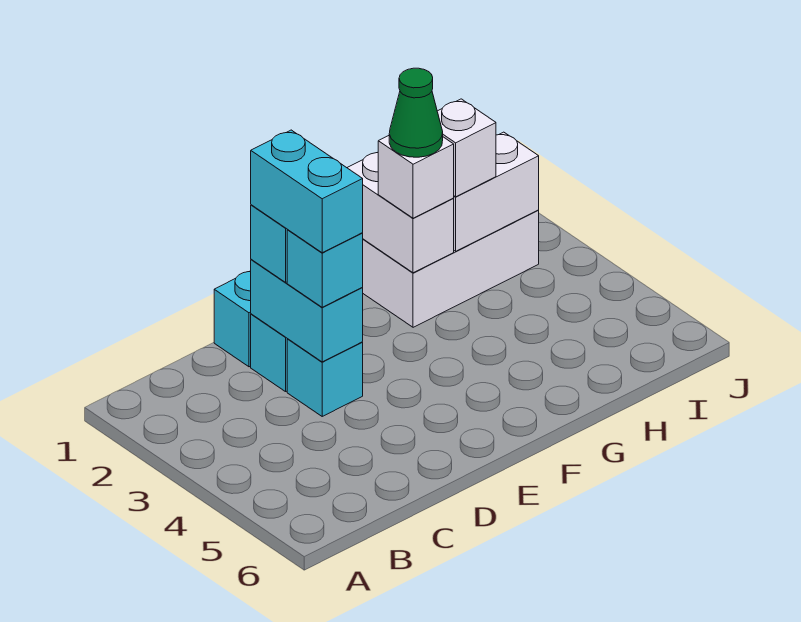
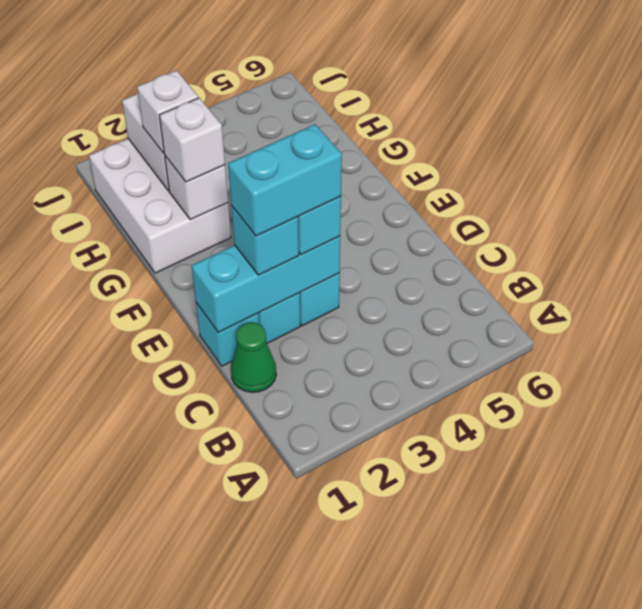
cyan 1x2 brick [251,259,363,362] -> cyan 1x3 brick [192,236,340,333]
white 1x2 brick [347,153,454,273] -> white 1x1 brick [165,156,228,219]
green 1x1 cone [389,68,443,157] -> green 1x1 cone moved to [231,322,276,392]

